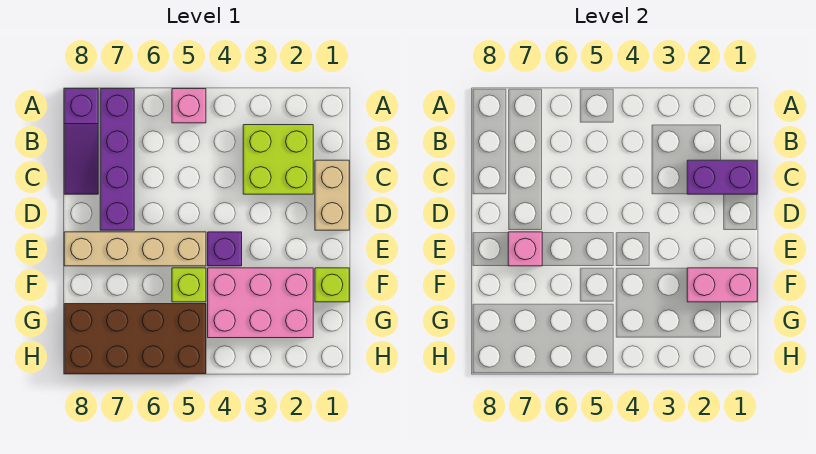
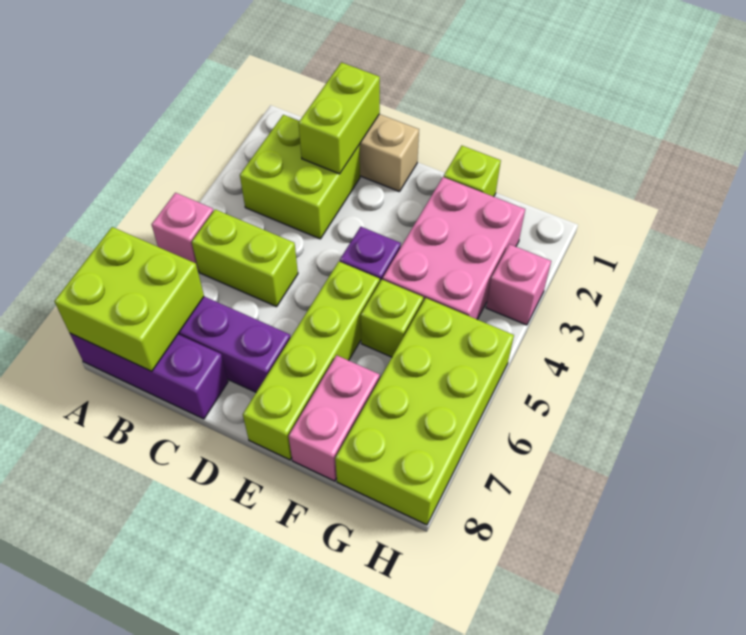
none -> lime 2x2 brick [54,227,204,371]
purple 1x3 slope [64,89,98,194] -> purple 1x3 brick [70,333,228,419]
none -> lime 1x2 brick [192,209,298,307]
purple 1x2 brick [687,160,757,194] -> lime 1x2 brick [298,62,380,174]
tan 1x4 brick [64,232,206,266] -> lime 1x4 brick [243,262,380,460]
pink 1x1 brick [508,232,542,266] -> pink 1x1 brick moved to [486,244,551,325]
pink 1x2 brick [687,268,757,302] -> pink 1x2 brick moved to [289,355,380,481]
brown 2x4 brick [64,304,206,374] -> lime 2x4 brick [335,298,514,525]

